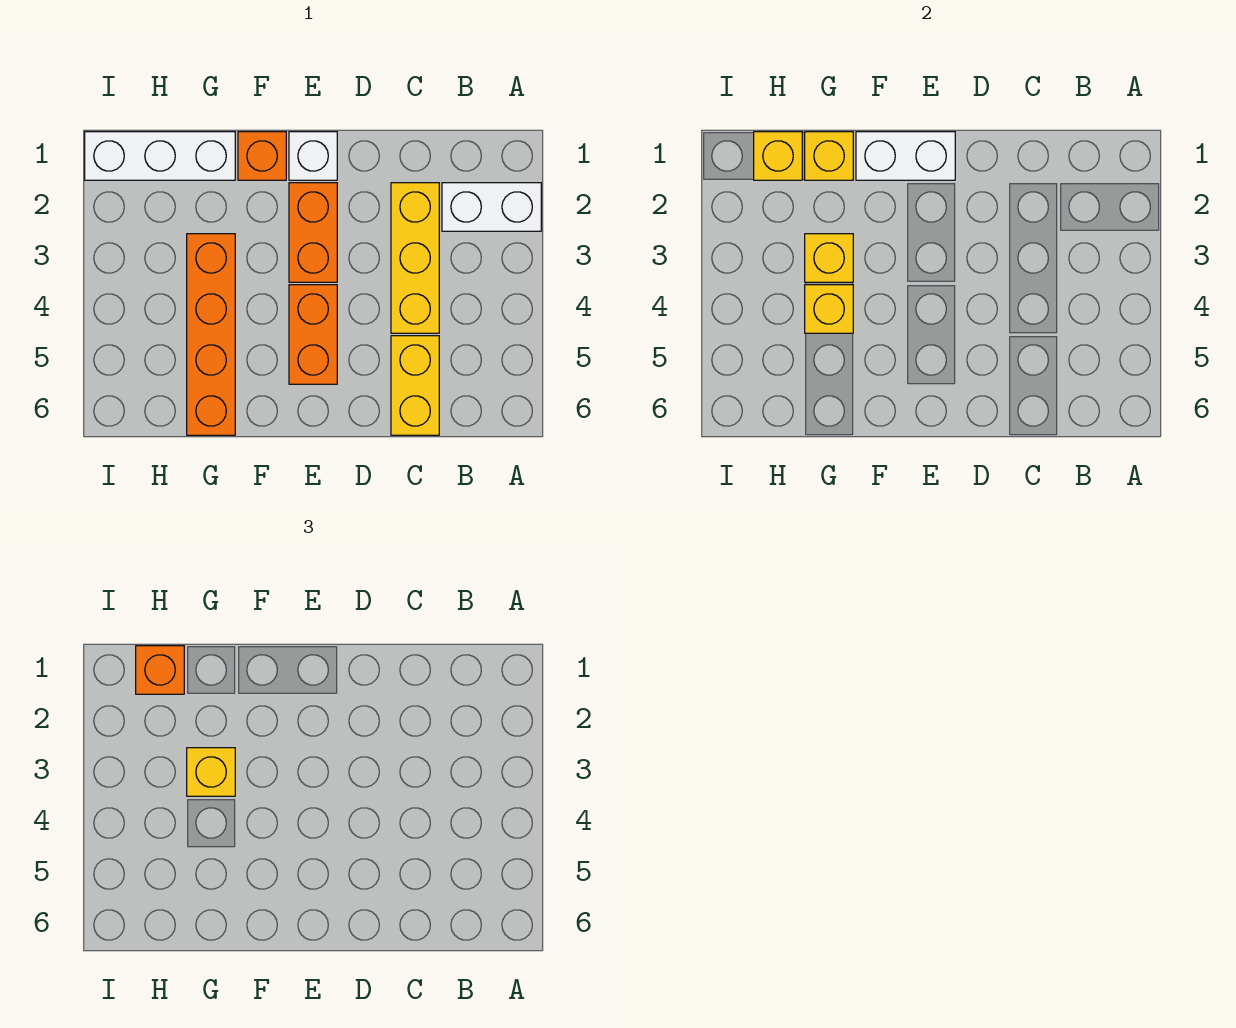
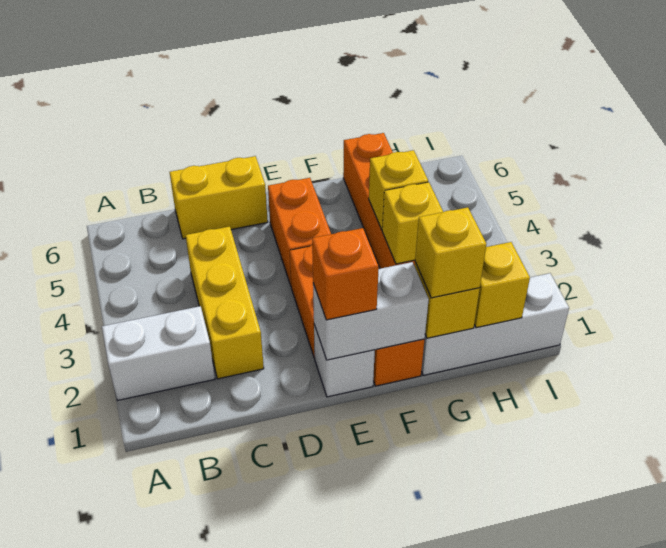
yellow 1x2 brick [391,336,439,435] -> yellow 1x2 brick turned to [170,156,268,239]
yellow 1x1 brick [187,748,235,796] -> yellow 1x1 brick moved to [415,207,486,298]
orange 1x1 brick [136,646,184,694] -> orange 1x1 brick moved to [312,228,379,320]

